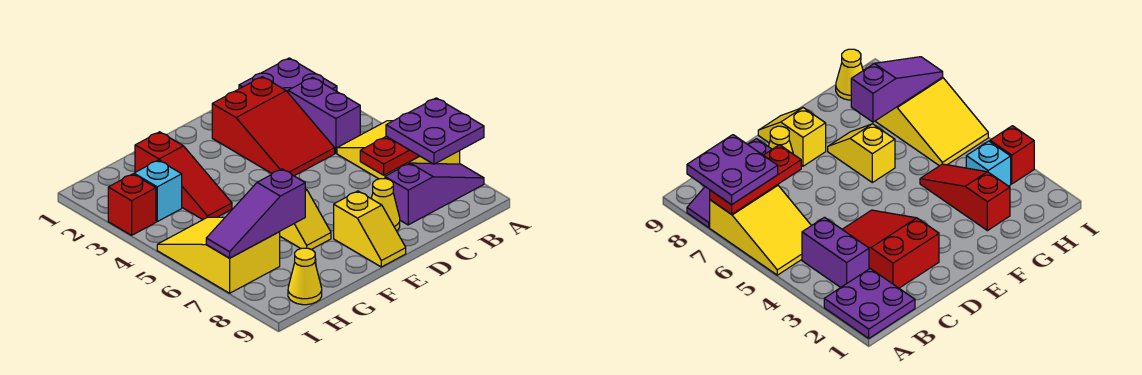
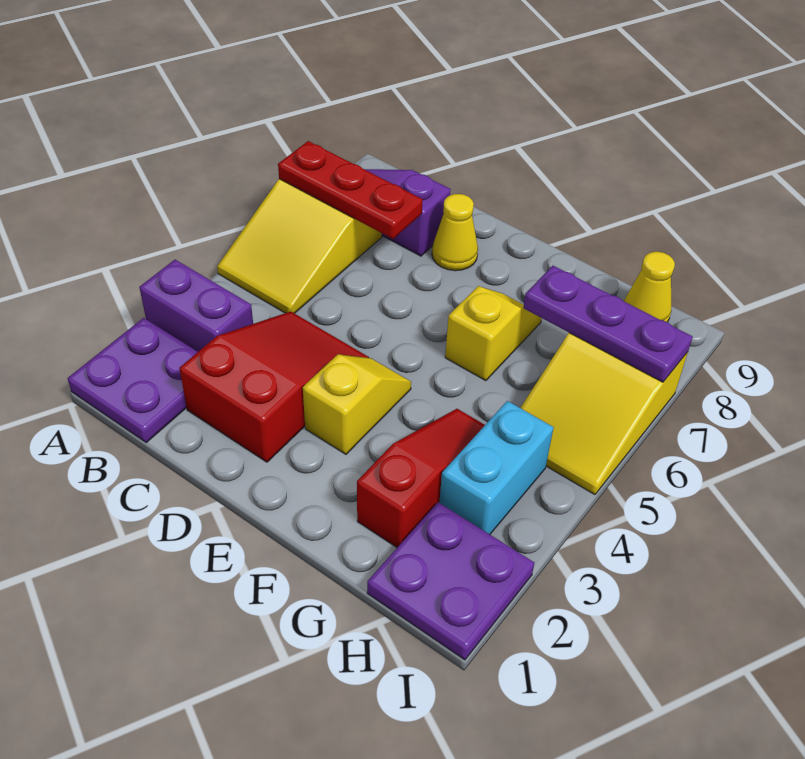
purple 2x2 plate [386,98,484,164] -> purple 2x2 plate moved to [367,502,534,660]
purple 1x2 brick [288,77,360,153] -> purple 1x2 brick turned to [139,260,253,352]
yellow 1x2 slope [334,191,406,267] -> yellow 1x2 slope moved to [303,354,411,454]
purple 1x3 slope [206,169,305,258] -> purple 1x3 plate [523,266,693,382]
cyan 1x1 brick [134,160,182,222] -> cyan 1x2 brick [439,401,554,534]
red 1x1 brick [108,174,156,235] -> none

